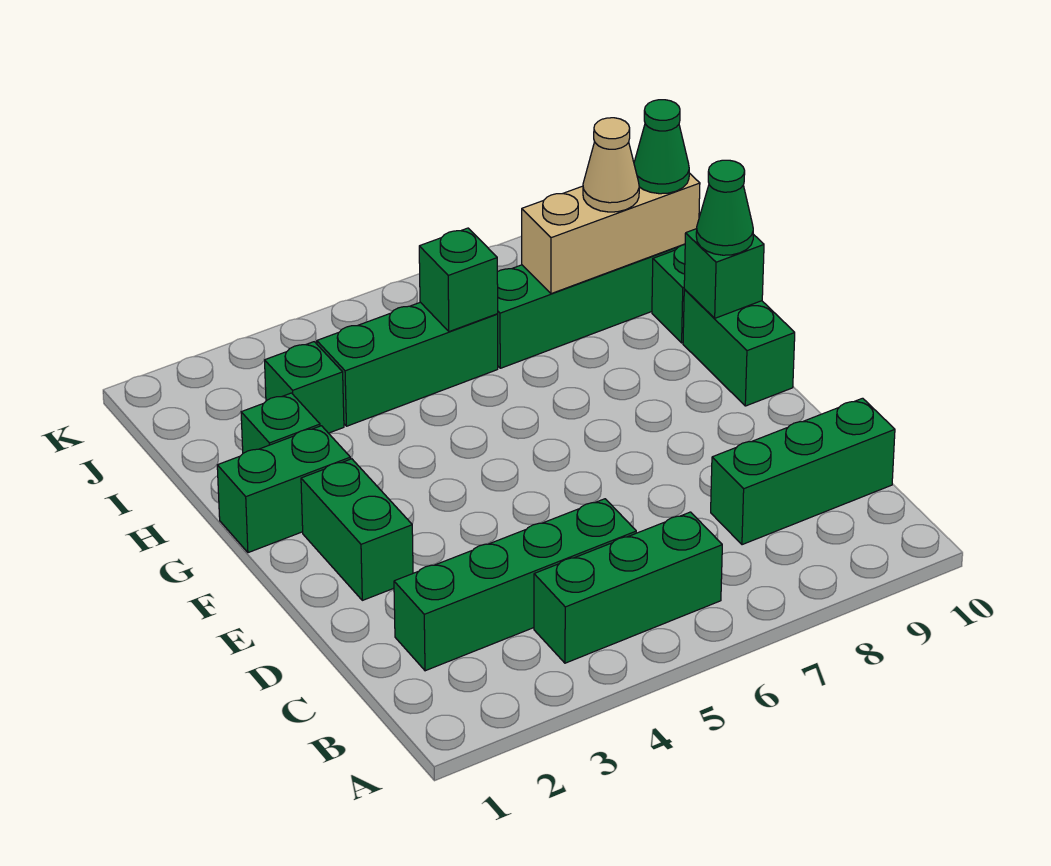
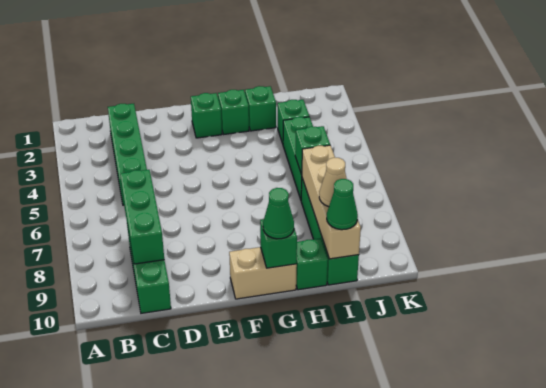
green 1x3 brick [534,512,722,663] -> green 1x3 brick moved to [120,170,164,264]
green 1x2 brick [301,459,413,600] -> green 1x1 brick [191,93,222,138]
green 1x2 brick [683,290,795,406] -> tan 1x2 brick [229,247,297,299]
green 1x2 brick [217,426,350,553] -> green 1x1 brick [218,90,249,134]
tan 1x3 brick [522,173,700,294] -> tan 1x4 brick [302,145,361,259]

